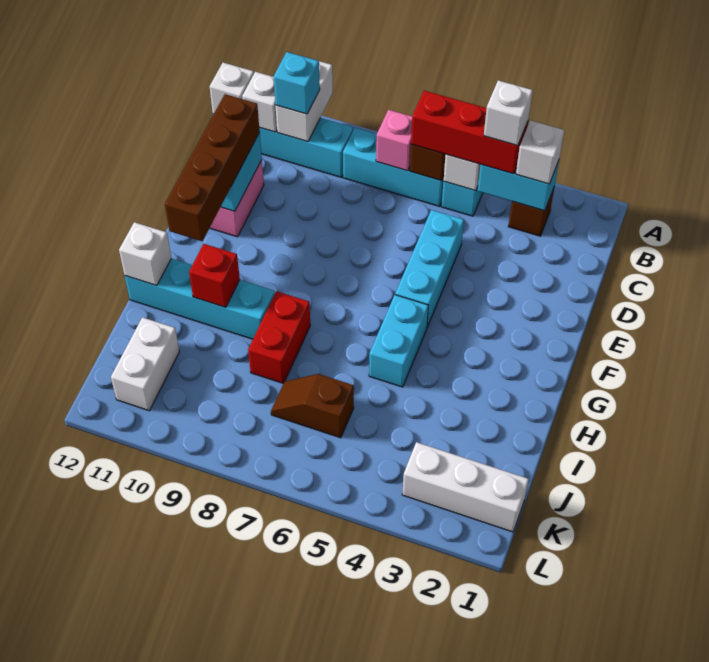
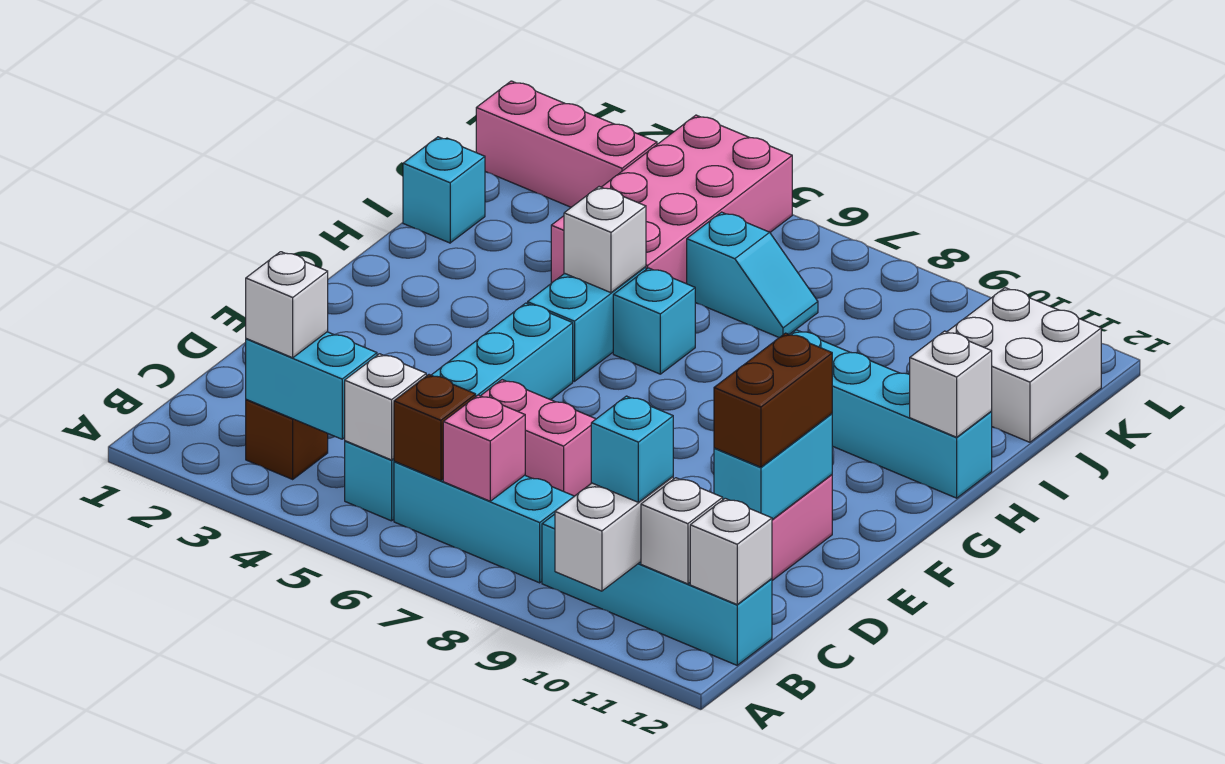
red 1x3 brick [411,91,528,174] -> none
white 1x1 brick [484,80,533,146] -> white 1x1 brick moved to [564,187,646,293]
none -> pink 1x2 brick [481,380,596,496]
brown 1x4 brick [165,94,260,241] -> brown 1x2 brick [714,333,832,467]
none -> cyan 1x1 brick [613,268,695,374]
red 1x2 brick [248,291,310,383] -> none
red 1x1 brick [189,244,240,307] -> none
none -> cyan 1x1 brick [403,137,485,243]
none -> pink 2x4 brick [551,115,792,284]
brown 1x2 slope [271,374,354,438] -> cyan 1x2 slope [687,212,818,338]
white 1x2 brick [111,317,180,411] -> white 2x2 brick [947,288,1101,442]
white 1x3 brick [402,442,529,532] -> pink 1x3 brick [476,81,657,207]

